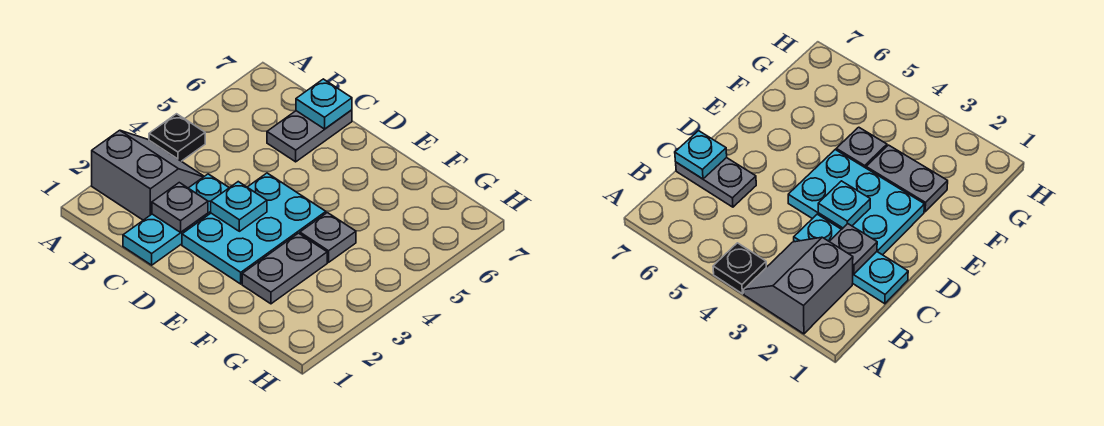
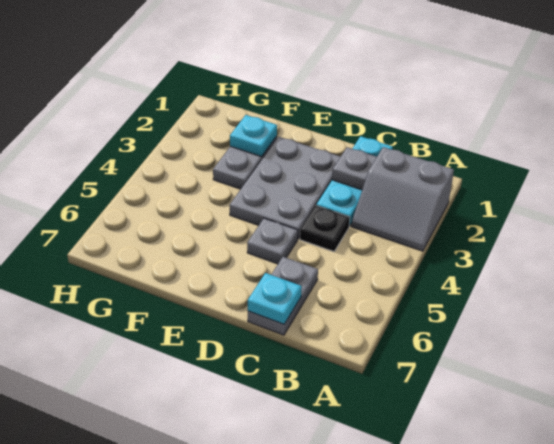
black 1x1 plate [149,114,205,161] -> black 1x1 plate moved to [300,206,350,252]
cyan 2x3 plate [182,173,326,284] -> grey 2x3 plate [230,137,341,239]
cyan 1x1 plate [211,182,267,231] -> cyan 1x1 plate moved to [230,115,277,157]
grey 1x1 plate [300,213,356,262] -> grey 1x1 plate moved to [247,218,298,264]

